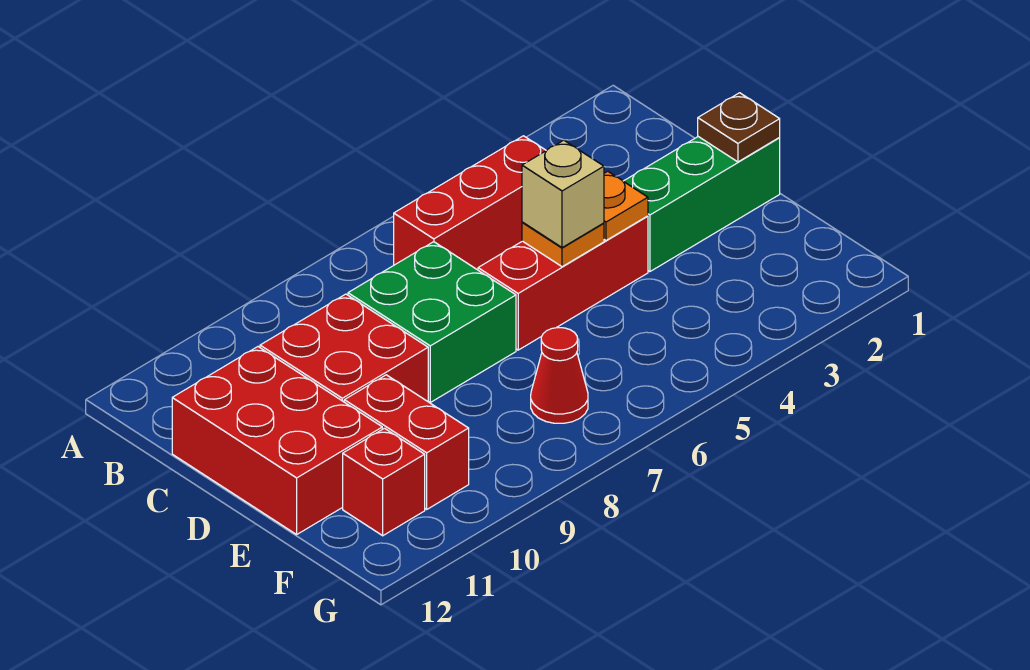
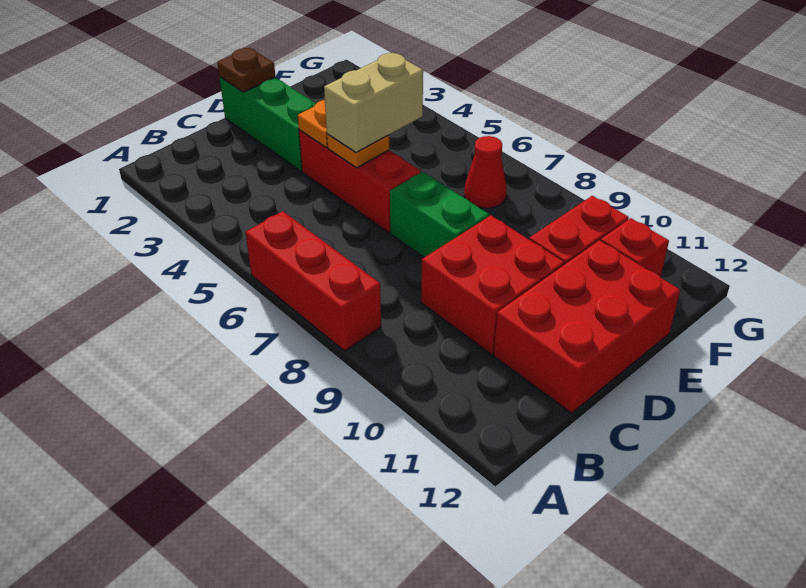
red 1x3 brick [394,136,546,270] -> red 1x3 brick moved to [246,211,381,351]
green 2x2 brick [348,242,516,402] -> green 1x2 brick [390,172,489,257]
tan 1x1 brick [522,140,604,248] -> tan 1x2 brick [324,53,423,152]

